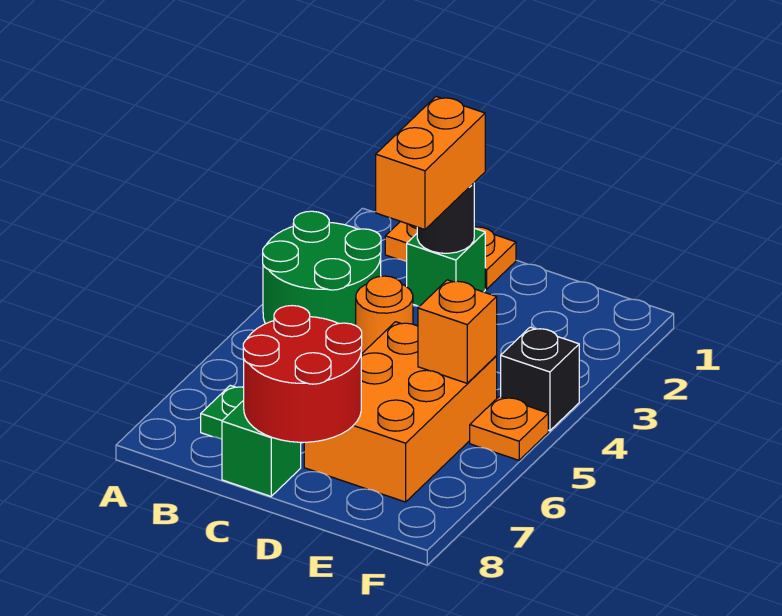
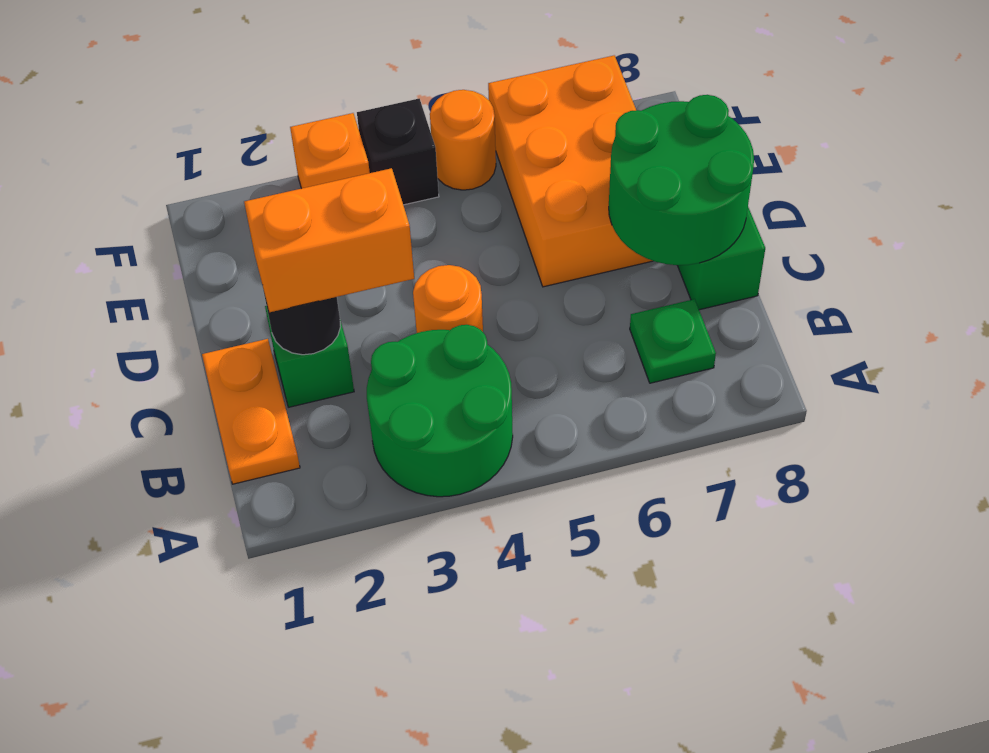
red 2x2 round brick [243,306,362,442] -> green 2x2 round brick [609,95,754,265]
orange 2x3 brick [304,322,497,502] -> orange 2x3 brick turned to [488,55,652,287]
orange 1x1 brick [418,280,497,383] -> orange 1x1 brick moved to [290,113,370,188]
orange 1x1 plate [470,397,548,460] -> orange 1x1 round brick [430,90,496,190]

